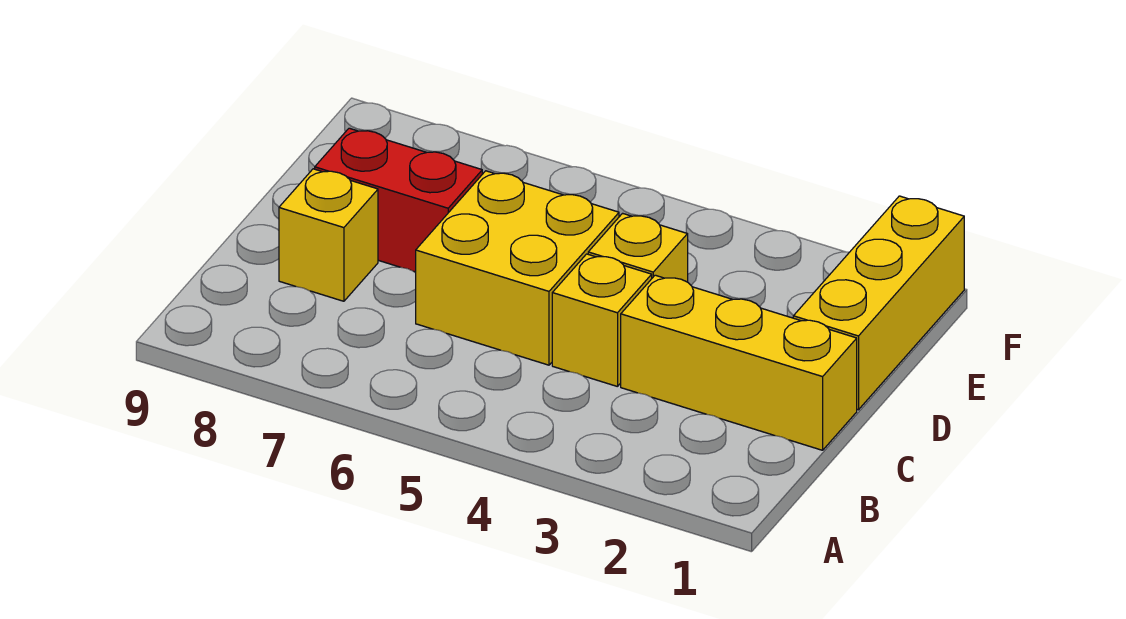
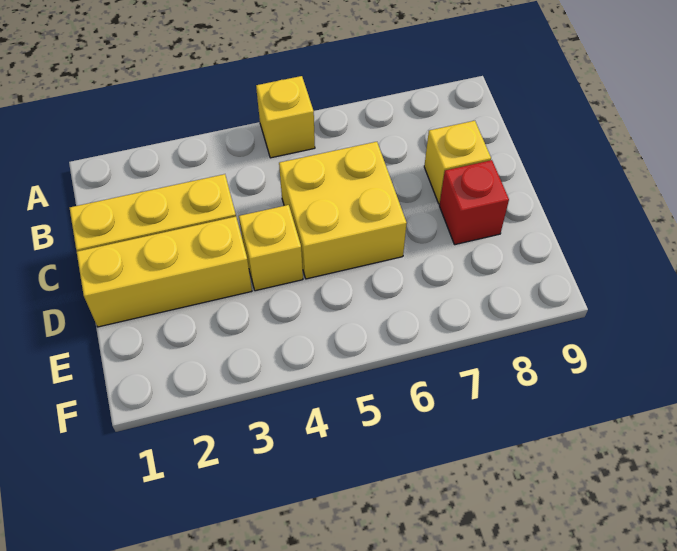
yellow 1x1 brick [552,254,652,387] -> yellow 1x1 brick moved to [256,76,315,158]
yellow 1x3 brick [793,196,964,410] -> yellow 1x3 brick turned to [77,217,252,327]
red 1x2 brick [315,128,482,272] -> red 1x1 brick [439,160,509,245]

